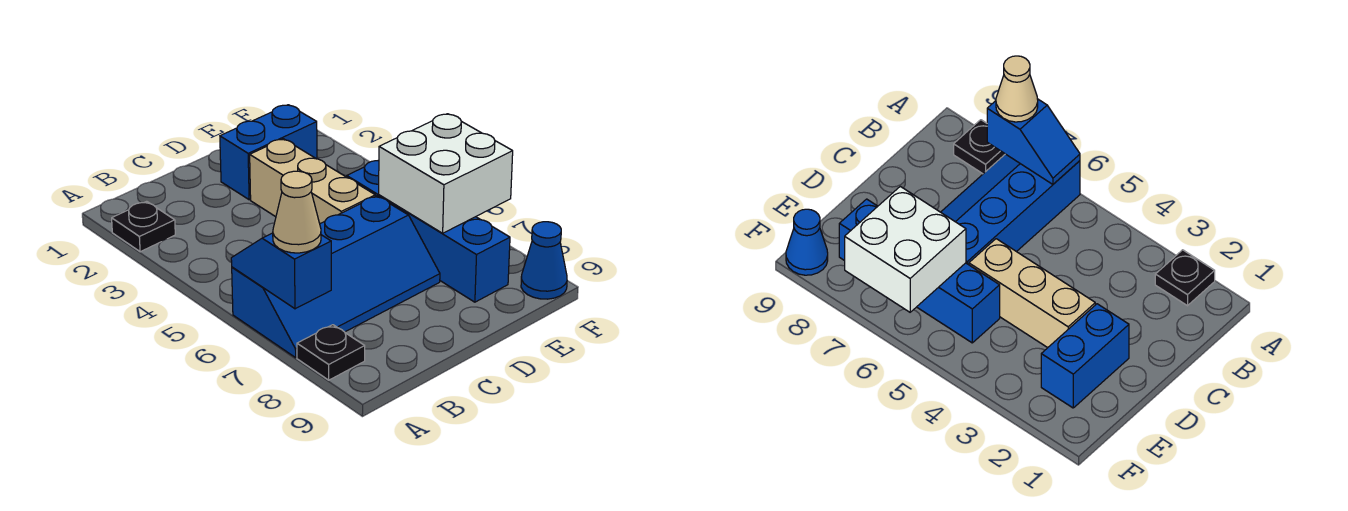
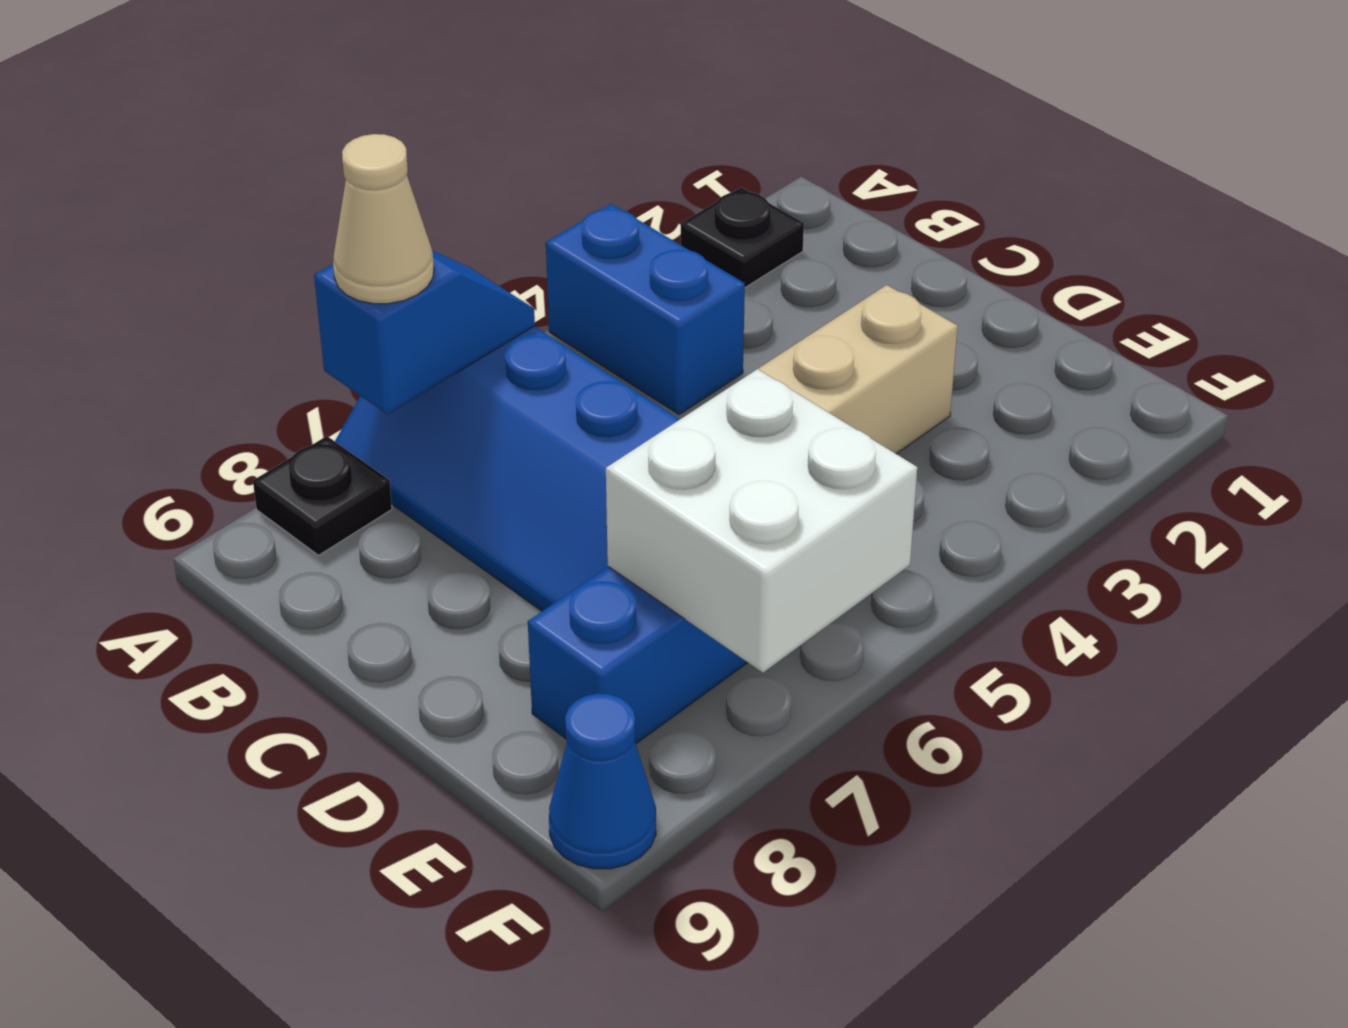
blue 1x2 brick [220,105,317,200] -> blue 1x2 brick moved to [546,204,745,415]

